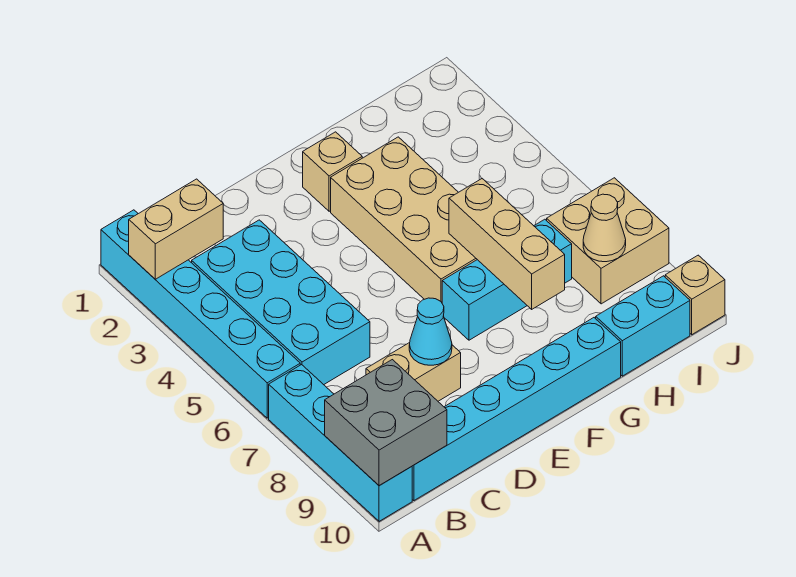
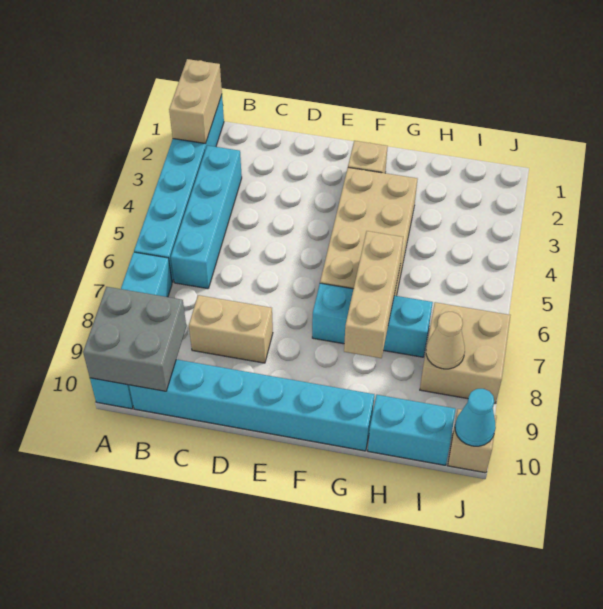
tan 1x2 brick [129,179,223,279] -> tan 1x2 brick turned to [169,59,222,144]
cyan 2x4 brick [192,220,370,385] -> cyan 1x4 brick [171,146,242,289]
cyan 1x1 cone [409,298,452,365] -> cyan 1x1 cone moved to [455,389,496,446]

